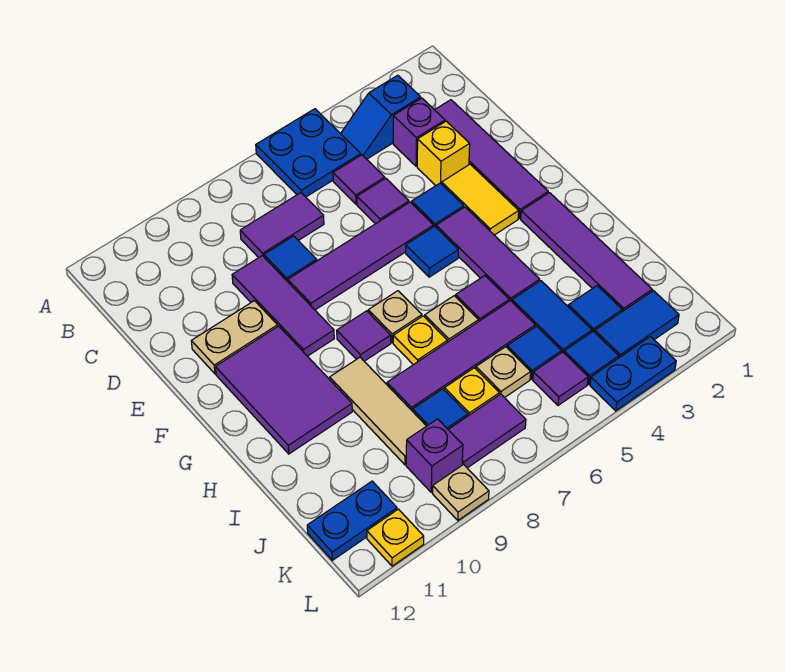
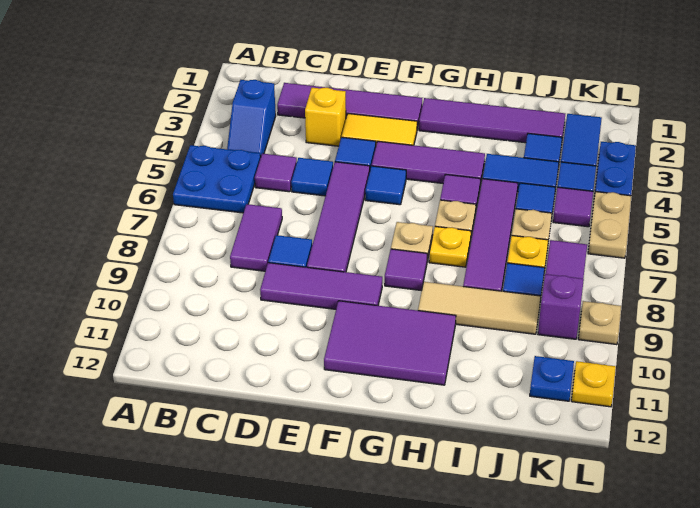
purple 1x1 brick [393,98,445,166] -> none
purple 1x1 tile [357,178,409,224] -> blue 1x1 tile [291,158,333,196]
tan 1x2 plate [191,301,278,374] -> tan 1x2 plate moved to [588,192,631,258]
blue 1x2 plate [307,481,397,560] -> blue 1x1 plate [530,356,574,401]

